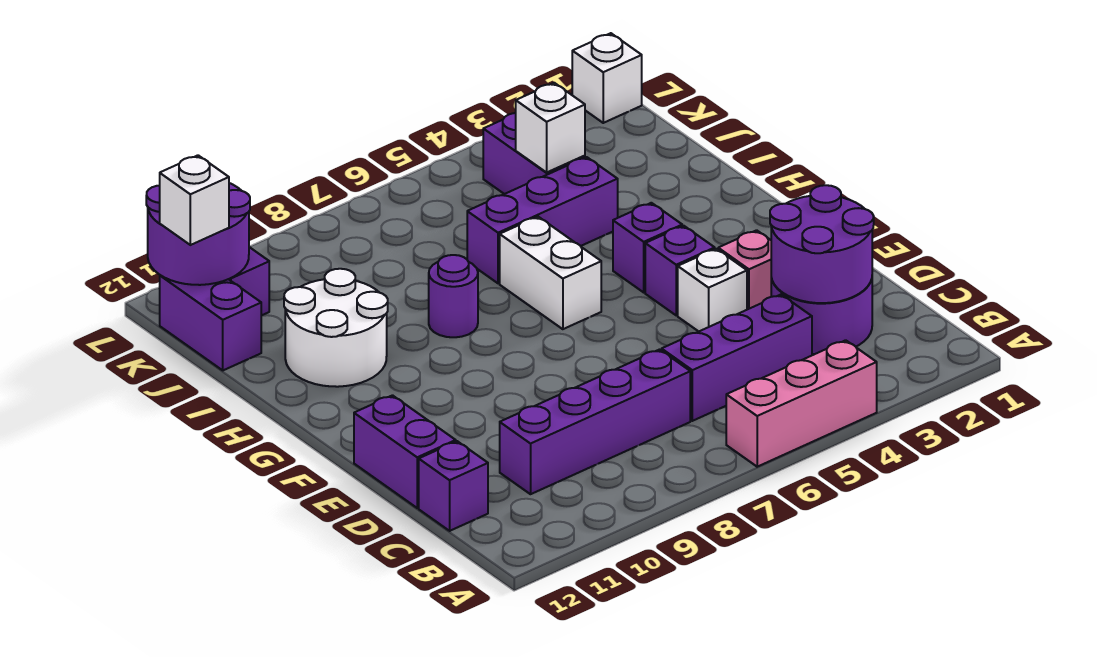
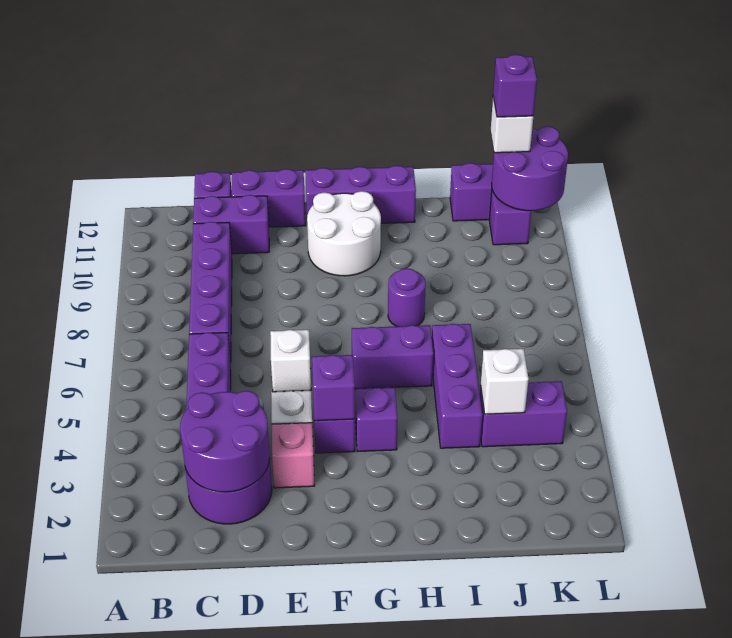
pink 1x3 brick [726,340,877,467] -> none
none -> purple 1x2 brick [193,195,269,254]
none -> purple 1x1 brick [312,355,355,421]
none -> purple 1x3 brick [305,166,416,223]
white 1x2 brick [500,217,601,329] -> purple 1x2 brick [352,325,433,389]
white 2x2 round brick [284,269,388,387] -> white 2x2 round brick moved to [307,191,381,276]
none -> purple 1x1 brick [493,55,537,117]
white 1x1 brick [572,33,642,123] -> white 1x1 brick moved to [270,330,311,392]

